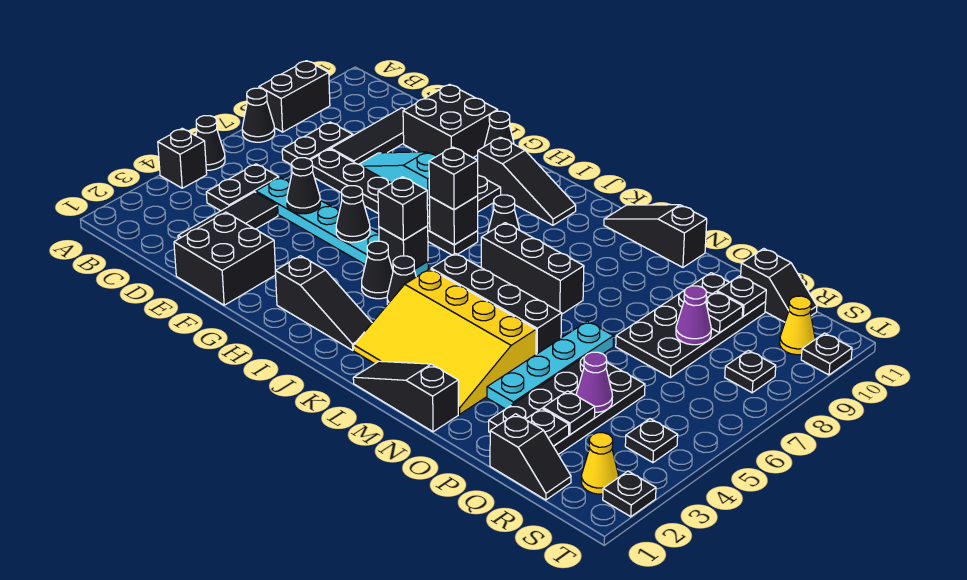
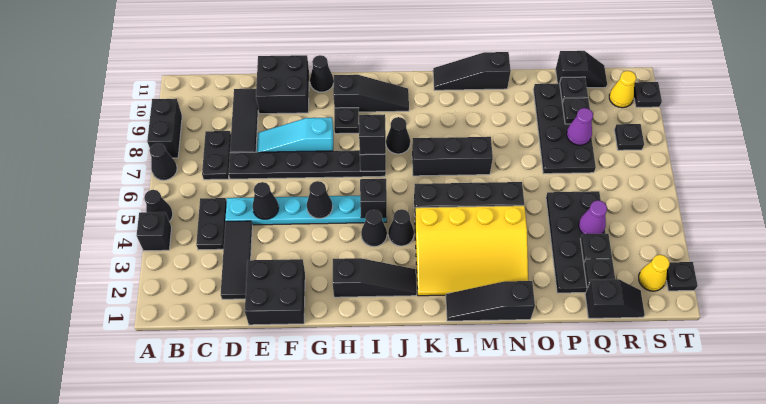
black 1x1 brick [378,177,428,240] -> none
cyan 1x4 plate [487,321,614,409] -> none
black 1x1 plate [625,419,678,463] -> none

